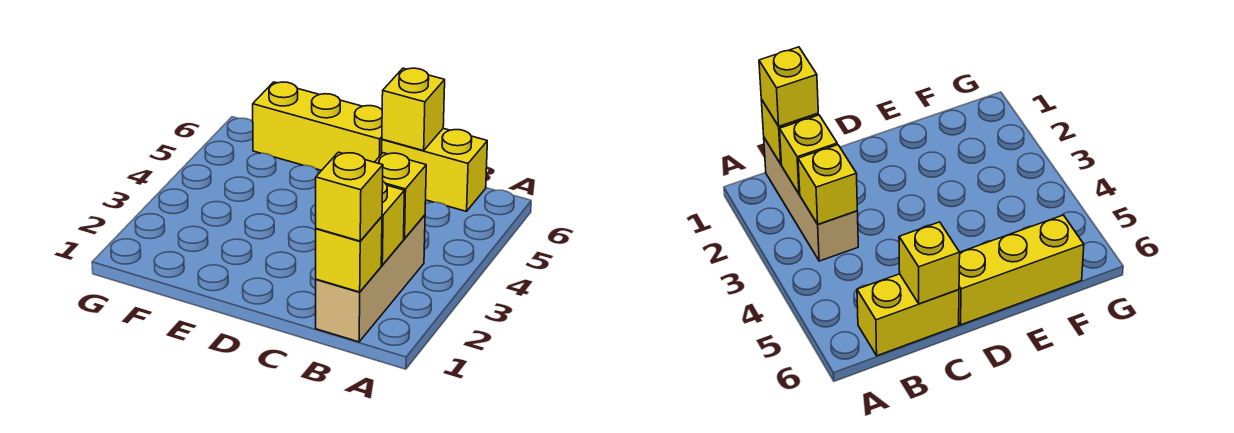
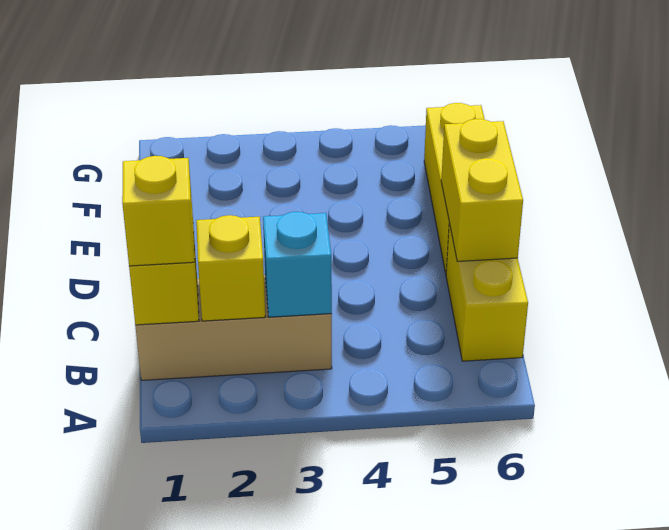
yellow 1x1 brick [375,153,426,239] -> cyan 1x1 brick [263,212,332,317]
yellow 1x1 brick [382,68,445,151] -> yellow 1x2 brick [441,119,523,261]

